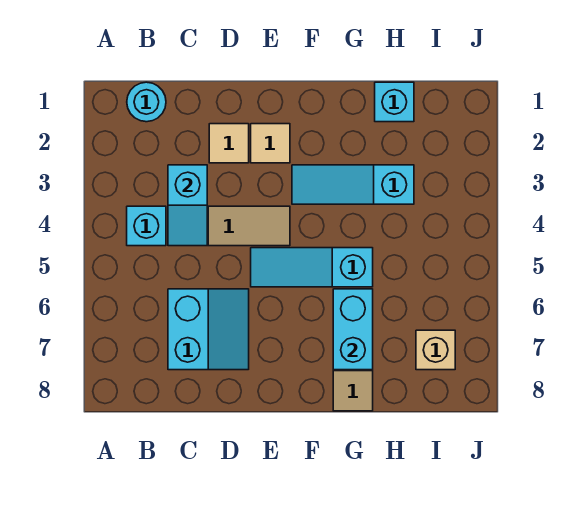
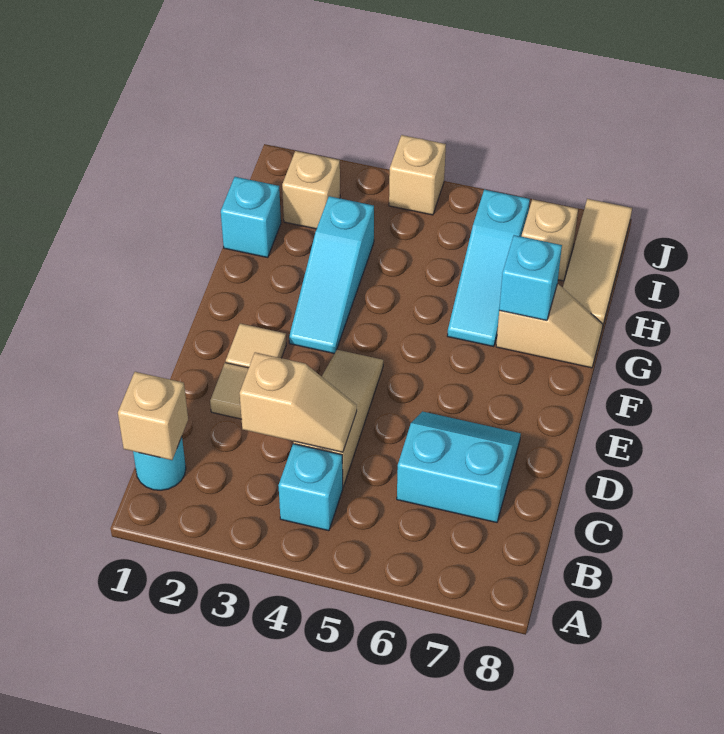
none -> tan 1x1 brick [118,372,188,460]
cyan 1x2 slope [168,165,207,246] -> tan 1x2 slope [239,352,357,452]
cyan 1x3 slope [251,248,373,287] -> cyan 1x3 slope moved to [447,190,530,347]
cyan 1x2 brick [333,289,373,370] -> cyan 1x1 brick [499,235,562,320]
none -> tan 1x3 tile [563,199,632,328]
none -> tan 1x1 brick [282,151,340,229]
none -> tan 1x1 brick [389,135,446,215]

